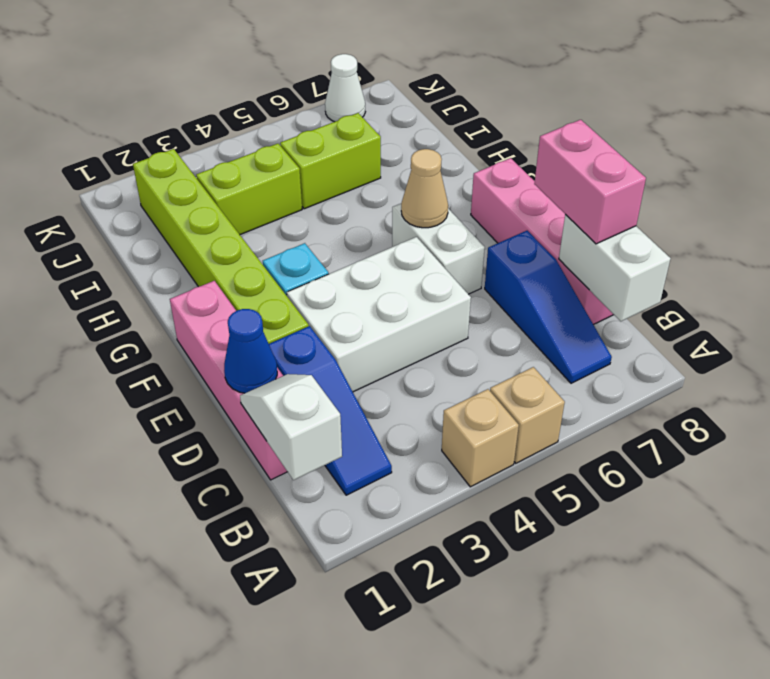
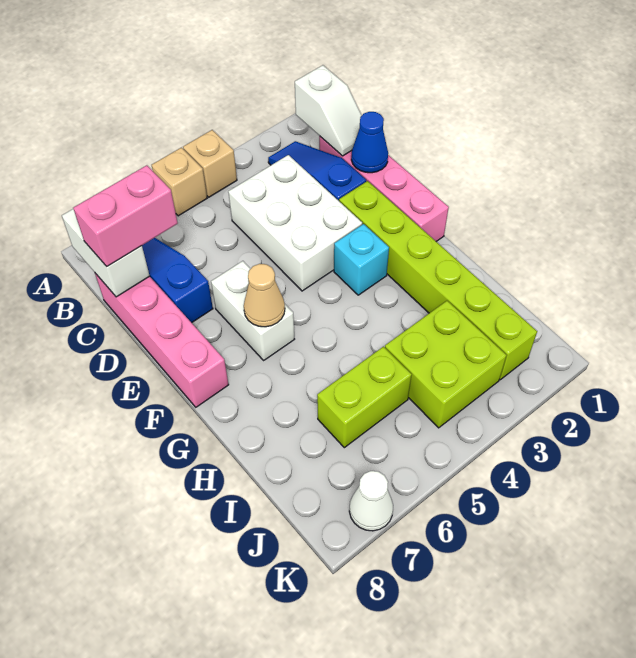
pink 1x2 brick [534,120,646,244] -> pink 1x2 brick turned to [73,165,178,266]
white 2x3 brick [287,237,471,392] -> white 2x3 brick turned to [228,155,362,291]
lime 1x2 brick [196,144,302,235] -> lime 2x2 brick [385,301,507,428]

